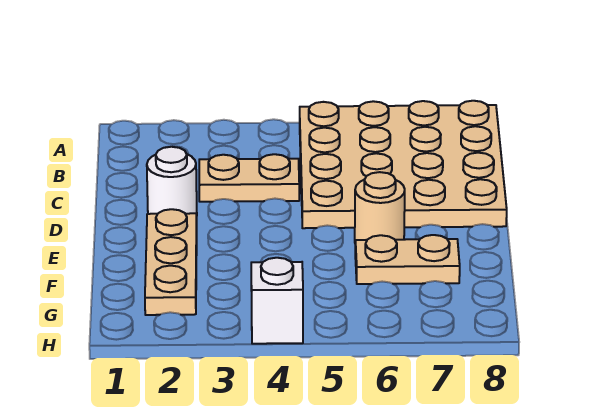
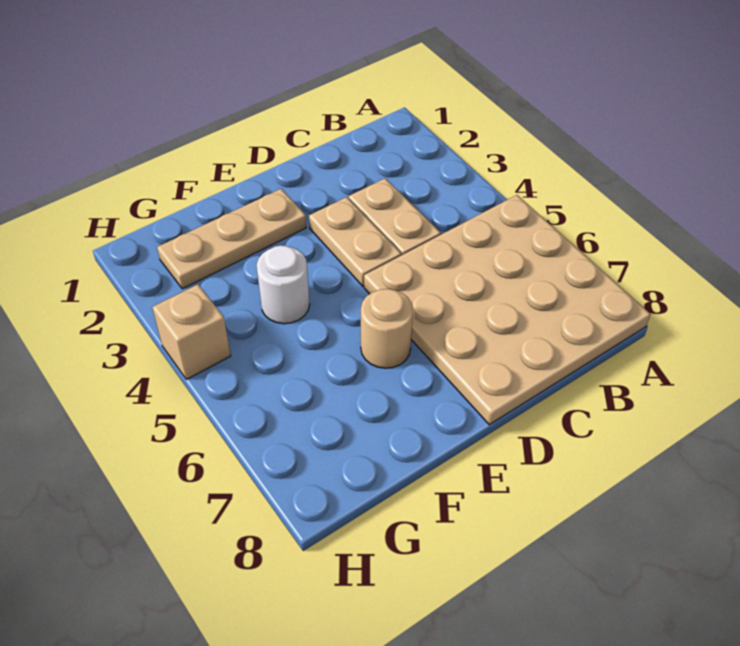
white 1x1 round brick [147,147,197,215] -> white 1x1 round brick moved to [257,245,310,324]
tan 1x2 plate [355,235,460,284] -> tan 1x2 plate moved to [309,197,401,286]
white 1x1 brick [251,258,303,344] -> tan 1x1 brick [152,284,231,379]

